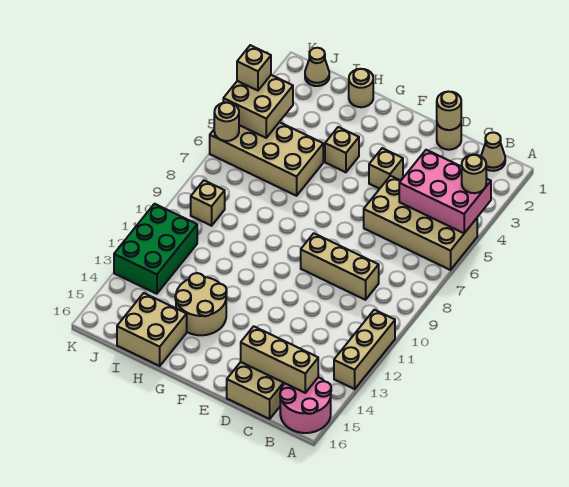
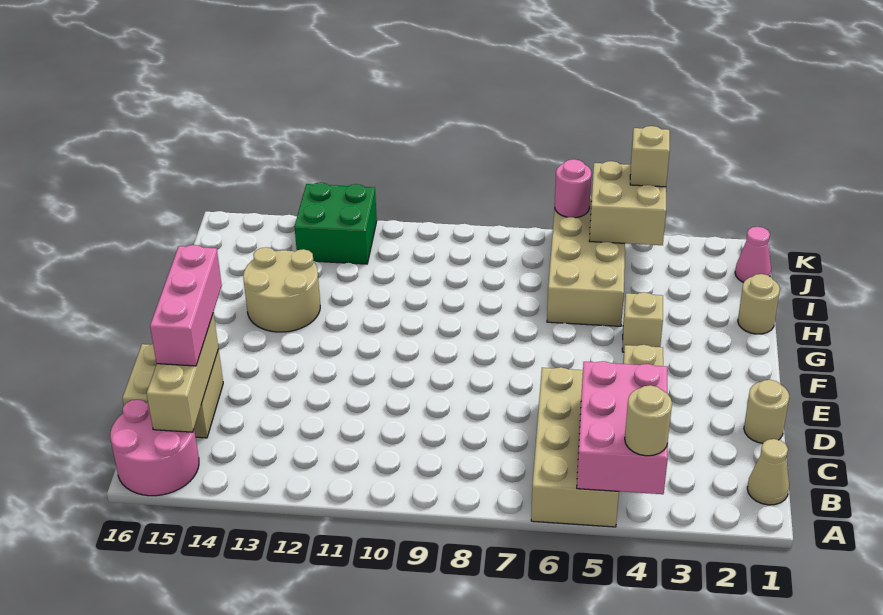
tan 1x3 brick [334,310,395,389] -> none
tan 1x3 brick [301,233,379,300] -> none
none -> pink 1x3 brick [150,245,222,366]
tan 1x1 round brick [437,92,461,130] -> none
tan 2x2 brick [117,293,187,366] -> none
tan 1x1 cone [305,48,329,86] -> pink 1x1 cone [735,227,771,283]
tan 1x1 brick [191,181,225,226] -> none
green 2x3 brick [114,204,197,294] -> green 2x2 brick [295,182,377,264]
tan 1x1 round brick [214,103,239,141] -> pink 1x1 round brick [555,159,591,218]

